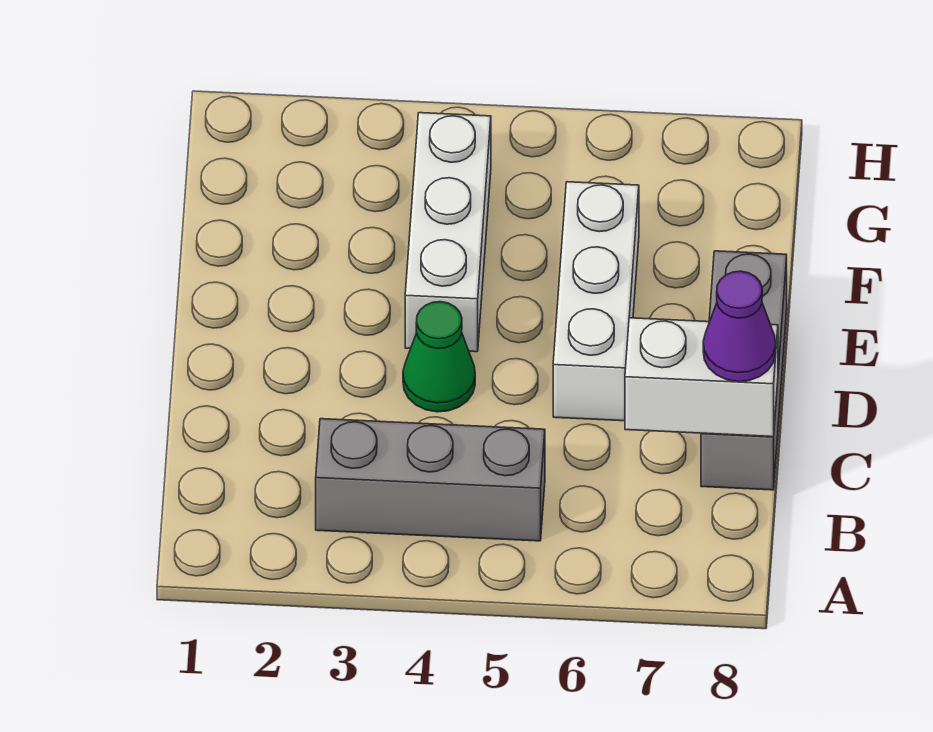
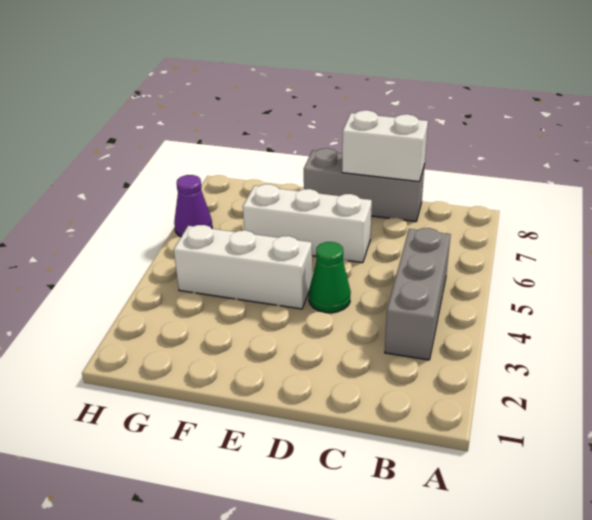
white 1x2 brick [625,318,778,437] -> white 1x2 brick turned to [342,110,428,182]
purple 1x1 cone [703,271,776,382] -> purple 1x1 cone moved to [174,175,212,236]

